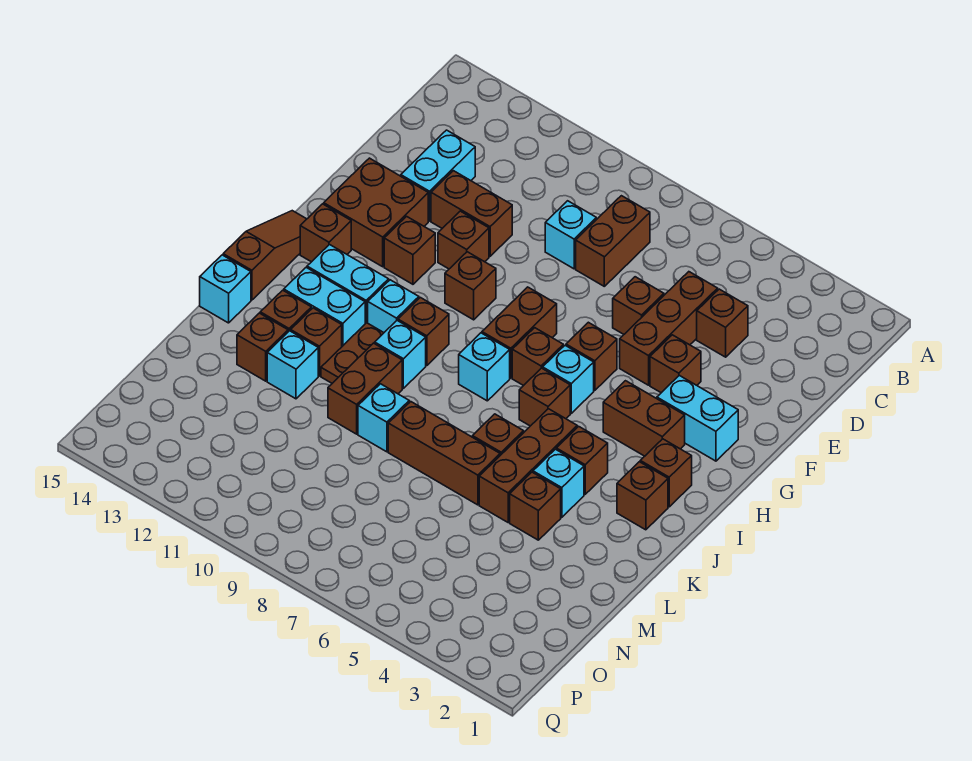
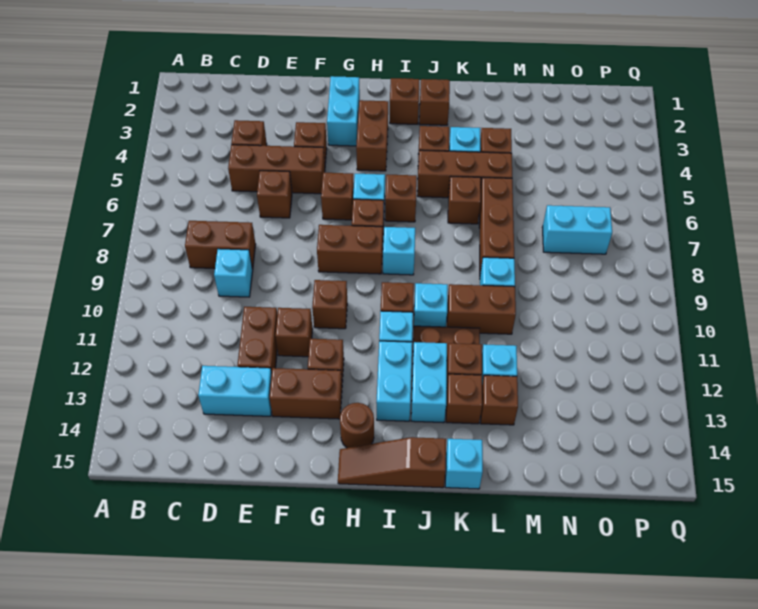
brown 2x2 brick [324,158,428,267] -> brown 1x2 brick [270,368,342,419]
brown 1x1 brick [300,204,351,262] -> brown 1x1 round brick [340,403,374,448]
none -> cyan 1x2 brick [543,205,612,254]

